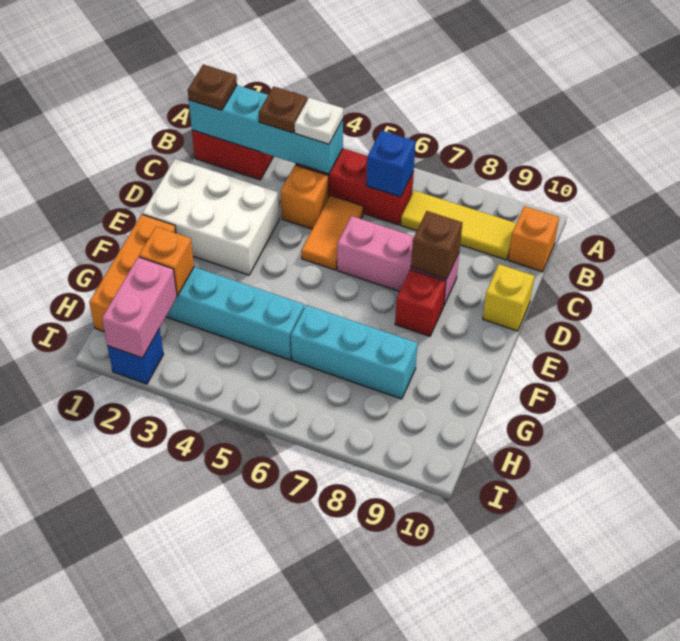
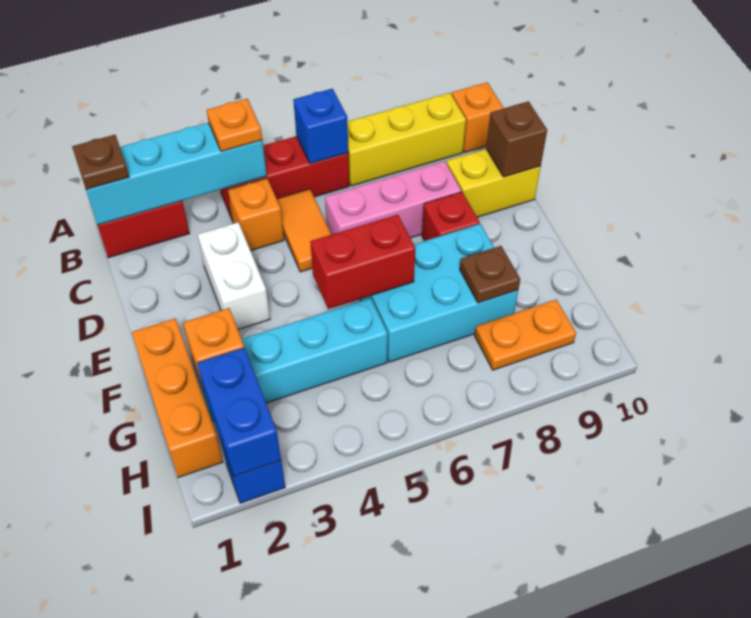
brown 1x1 plate [259,86,307,133] -> brown 1x1 plate moved to [460,246,520,303]
white 1x1 plate [295,98,343,144] -> orange 1x1 plate [207,99,262,151]
yellow 1x3 tile [401,190,516,260] -> yellow 1x3 brick [347,93,466,186]
white 2x3 brick [142,159,279,275] -> white 1x2 brick [198,222,270,330]
brown 1x1 brick [411,211,462,279] -> brown 1x1 brick moved to [486,101,547,177]
yellow 1x1 brick [483,264,534,331] -> yellow 1x2 brick [447,149,541,217]
none -> red 1x2 brick [310,215,415,309]
cyan 1x3 brick [291,305,417,399] -> cyan 2x3 brick [360,224,518,362]
pink 1x2 brick [102,257,177,358] -> blue 1x2 brick [197,348,281,477]
none -> orange 1x2 plate [475,300,576,370]

